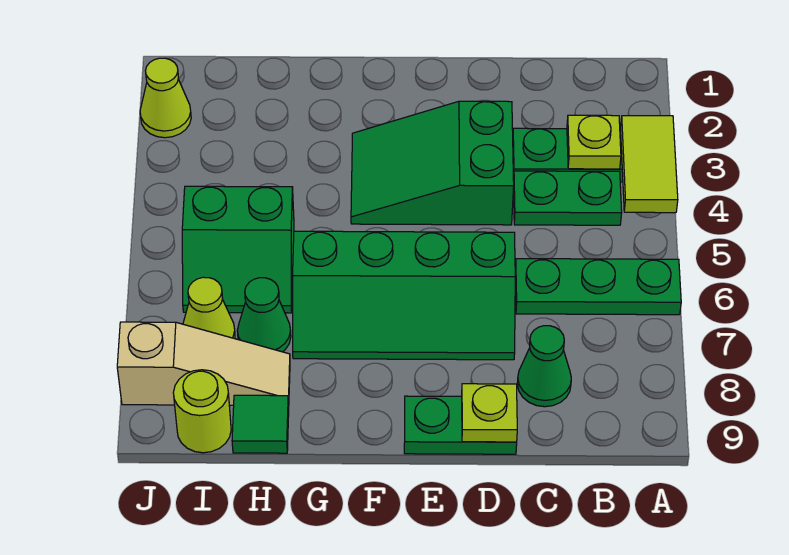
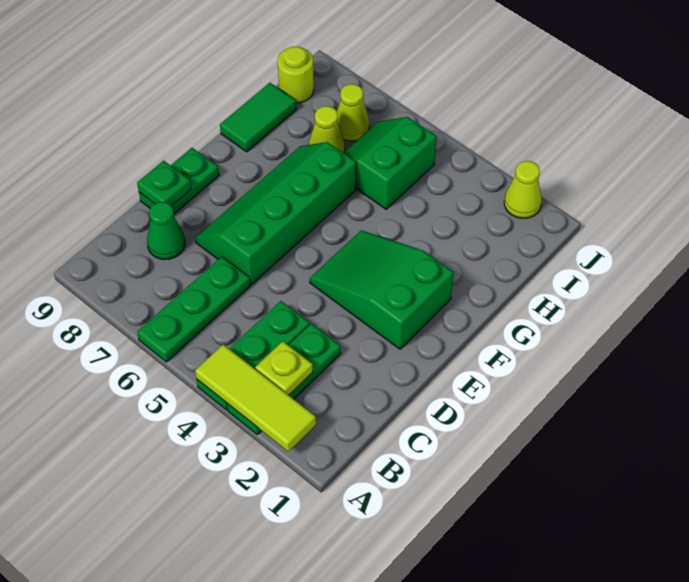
lime 1x2 tile [621,116,678,213] -> lime 1x3 tile [195,345,316,451]
green 1x2 plate [513,171,622,225] -> green 1x3 plate [197,301,310,410]
green 2x3 slope [351,101,514,225] -> green 2x3 slope turned to [310,230,454,349]
lime 1x1 plate [462,384,517,442] -> green 1x1 plate [137,161,191,206]
green 1x1 cone [237,278,291,352] -> lime 1x1 cone [309,106,345,153]
tan 1x3 slope [117,322,290,405] -> none
green 1x1 tile [232,395,289,453] -> green 1x2 tile [220,83,296,152]

